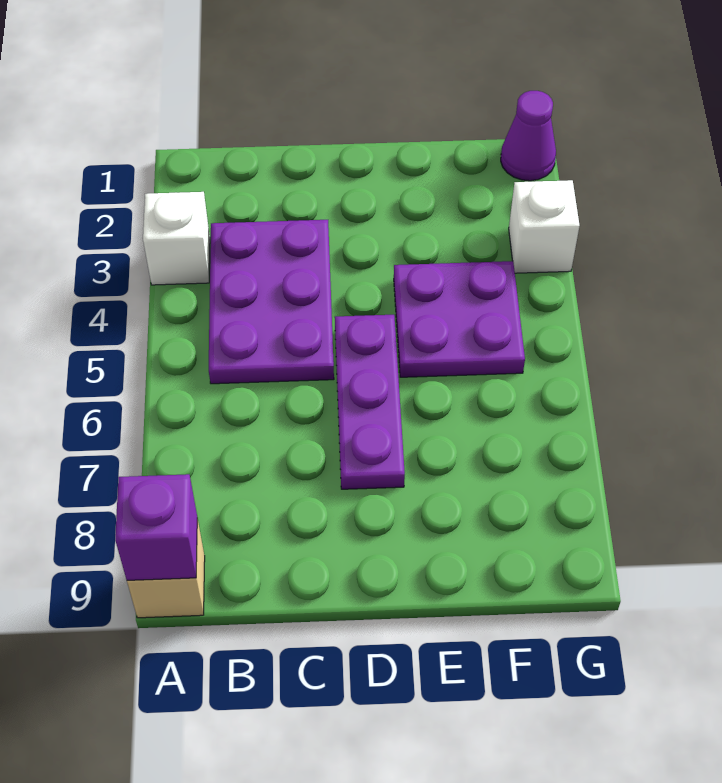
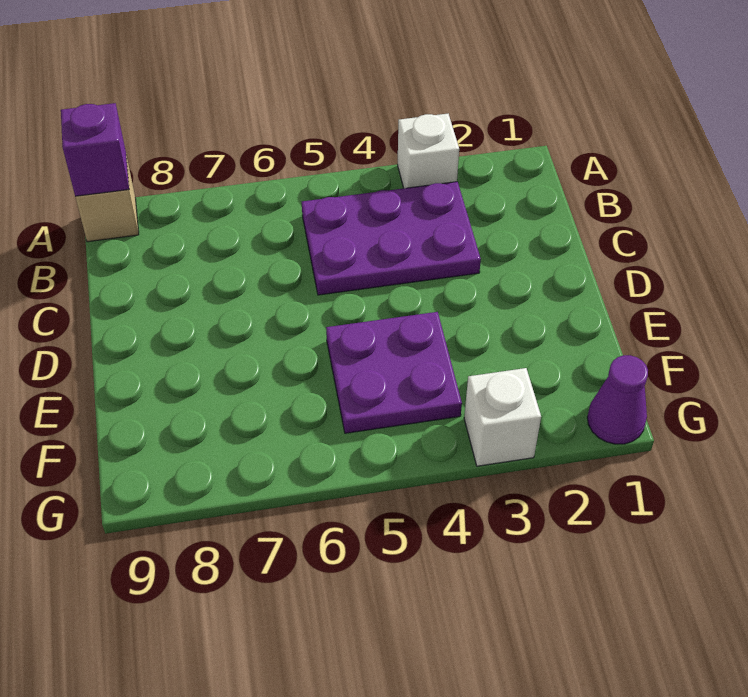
purple 1x3 plate [335,315,405,489] -> none

